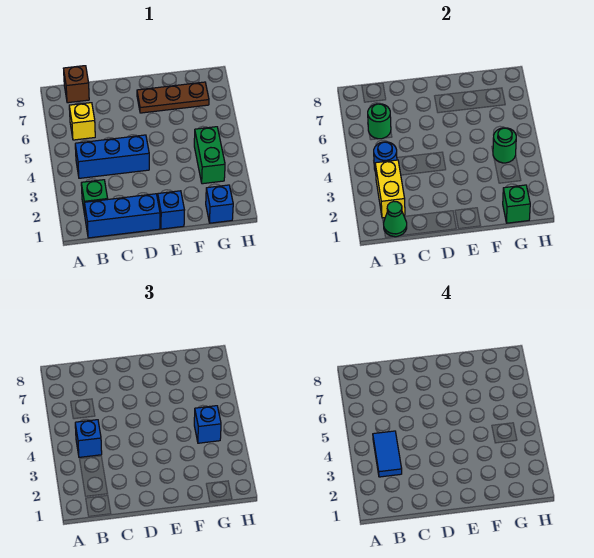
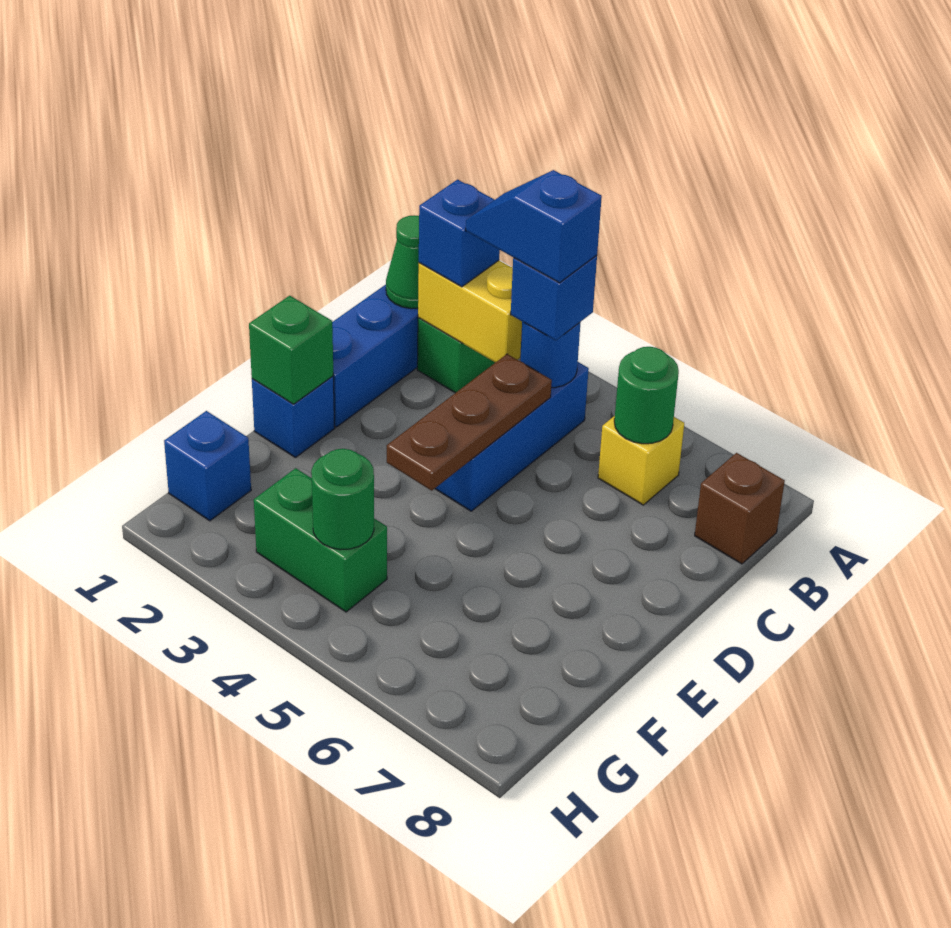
blue 1x2 tile [373,431,402,477] -> blue 1x2 slope [466,170,602,283]
brown 1x3 plate [137,82,209,113] -> brown 1x3 plate moved to [387,354,552,491]
green 1x1 brick [503,185,530,223] -> green 1x1 brick moved to [249,296,333,404]
blue 1x1 brick [194,406,221,443] -> blue 1x1 brick moved to [419,180,500,287]

